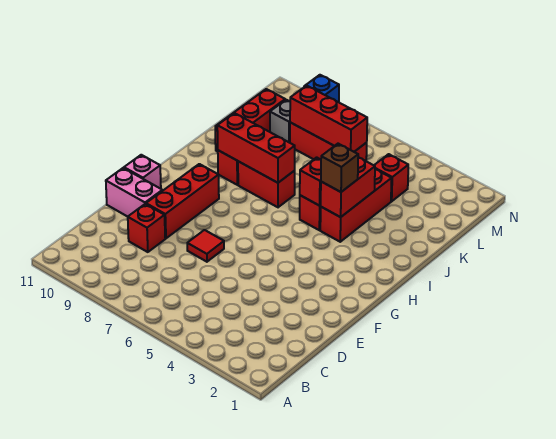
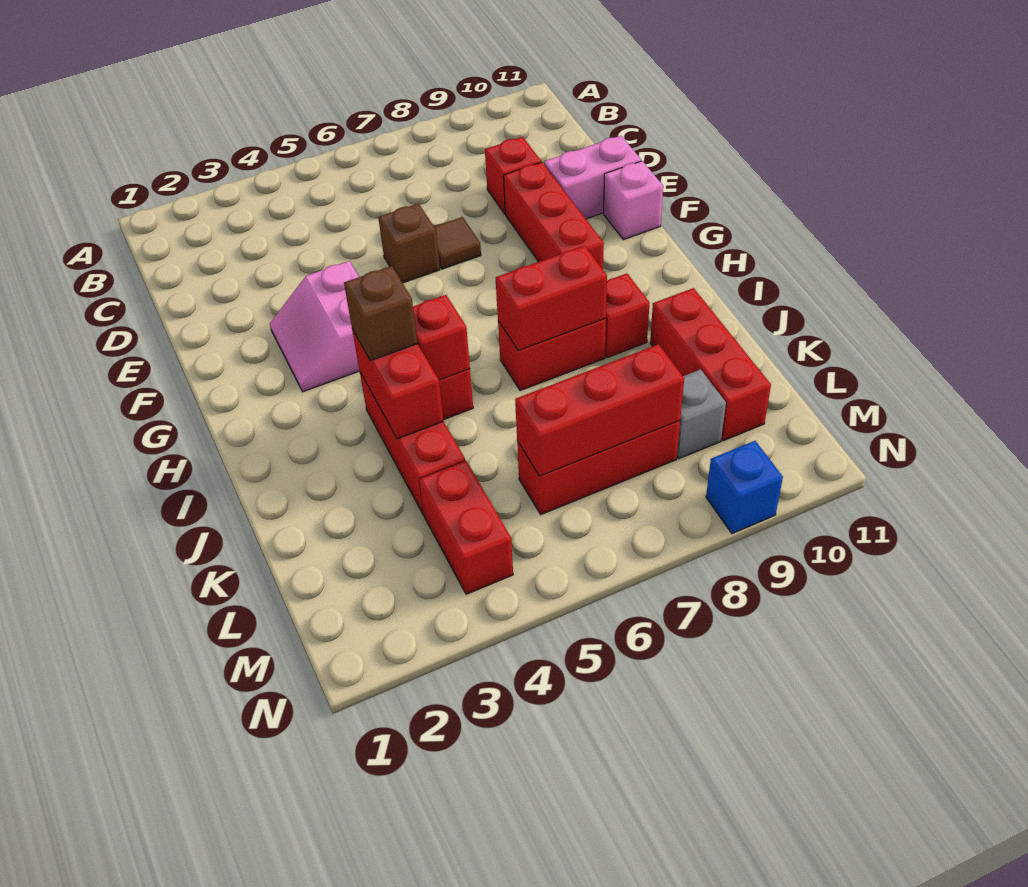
none -> brown 1x1 brick [378,203,440,283]
red 1x1 tile [187,230,224,262] -> brown 1x1 tile [434,217,481,269]
none -> pink 2x2 slope [270,261,360,392]
red 1x3 brick [217,113,295,183] -> red 1x2 brick [496,246,607,351]
red 1x1 brick [374,154,408,201] -> red 1x2 brick [419,461,513,594]

